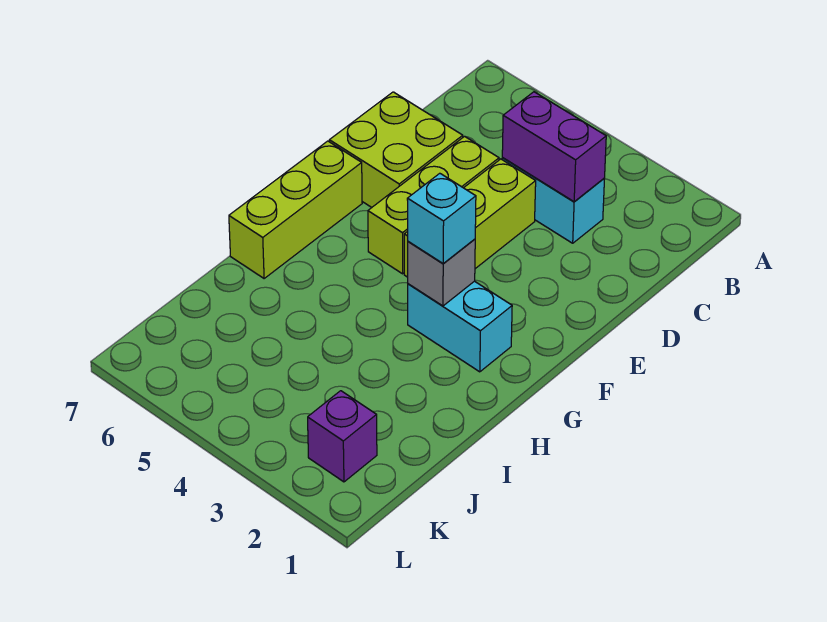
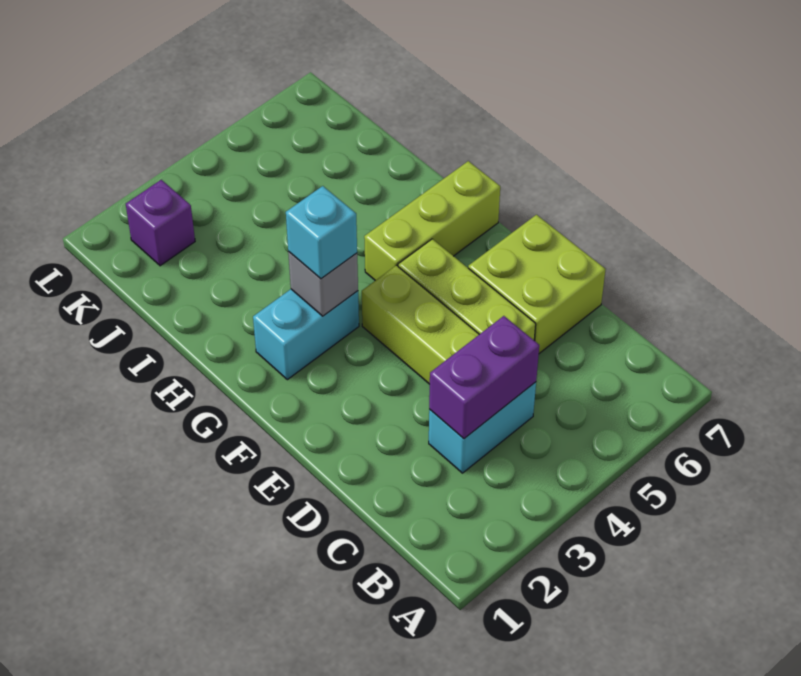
lime 1x3 brick [229,141,362,279] -> lime 1x3 brick turned to [364,161,500,281]

